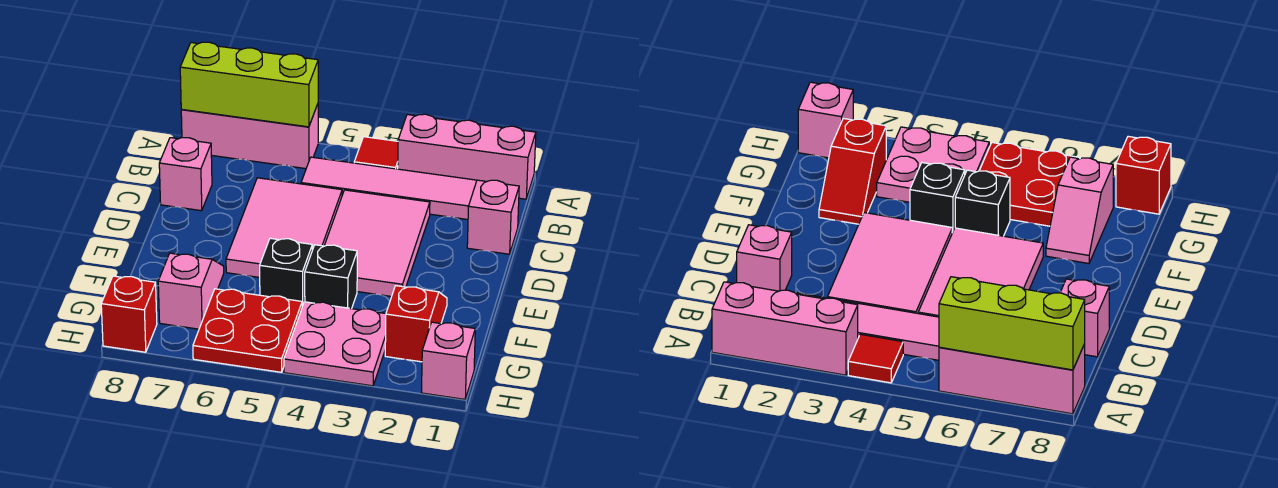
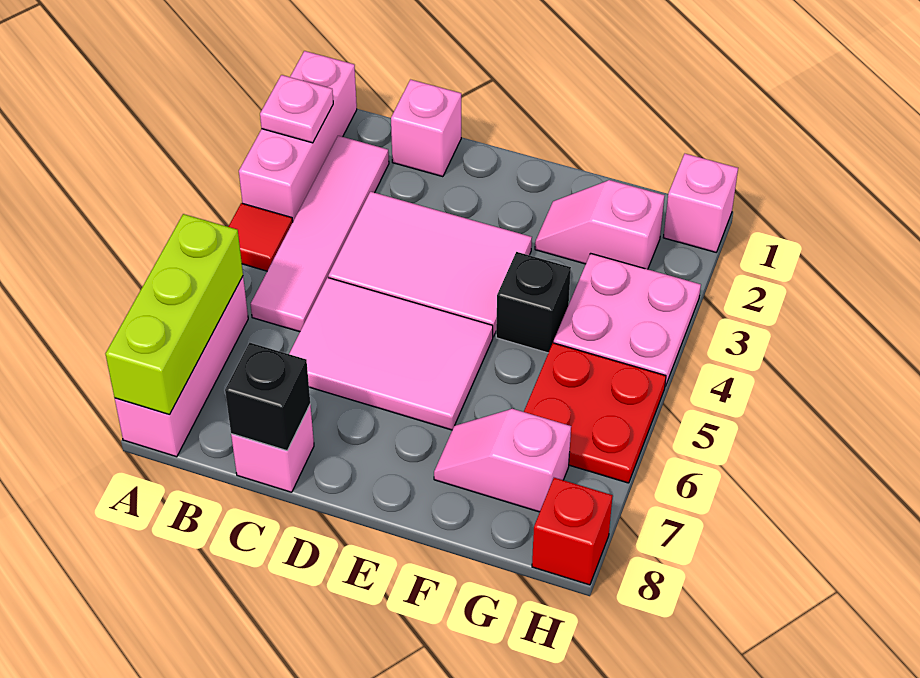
none -> pink 1x1 plate [260,75,333,143]
red 1x2 slope [385,286,447,362] -> pink 1x2 slope [535,180,665,269]
black 1x1 brick [260,238,312,307] -> black 1x1 brick moved to [225,343,310,451]

